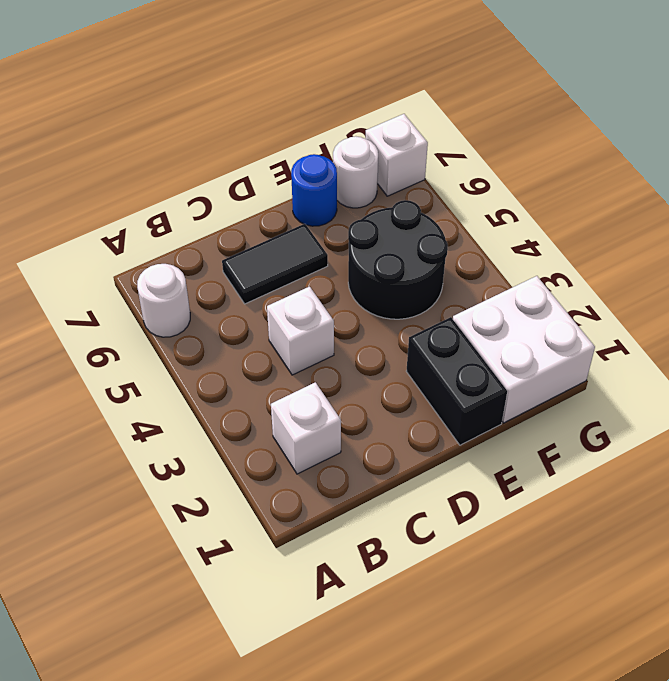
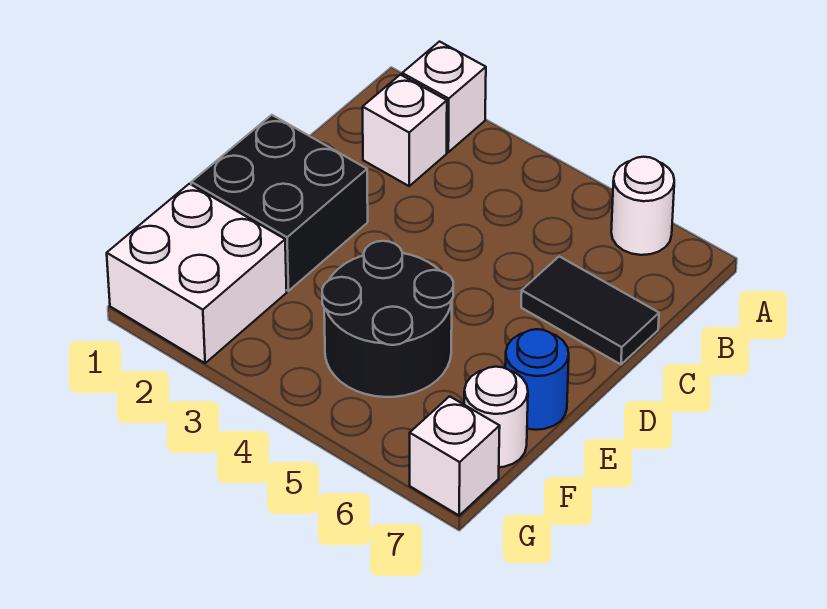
white 1x1 brick [267,287,334,375] -> white 1x1 brick moved to [402,42,486,152]
black 1x2 tile [222,224,328,304] -> black 1x2 tile turned to [521,256,659,364]
black 1x2 brick [406,317,507,445] -> black 2x2 brick [191,115,368,291]

